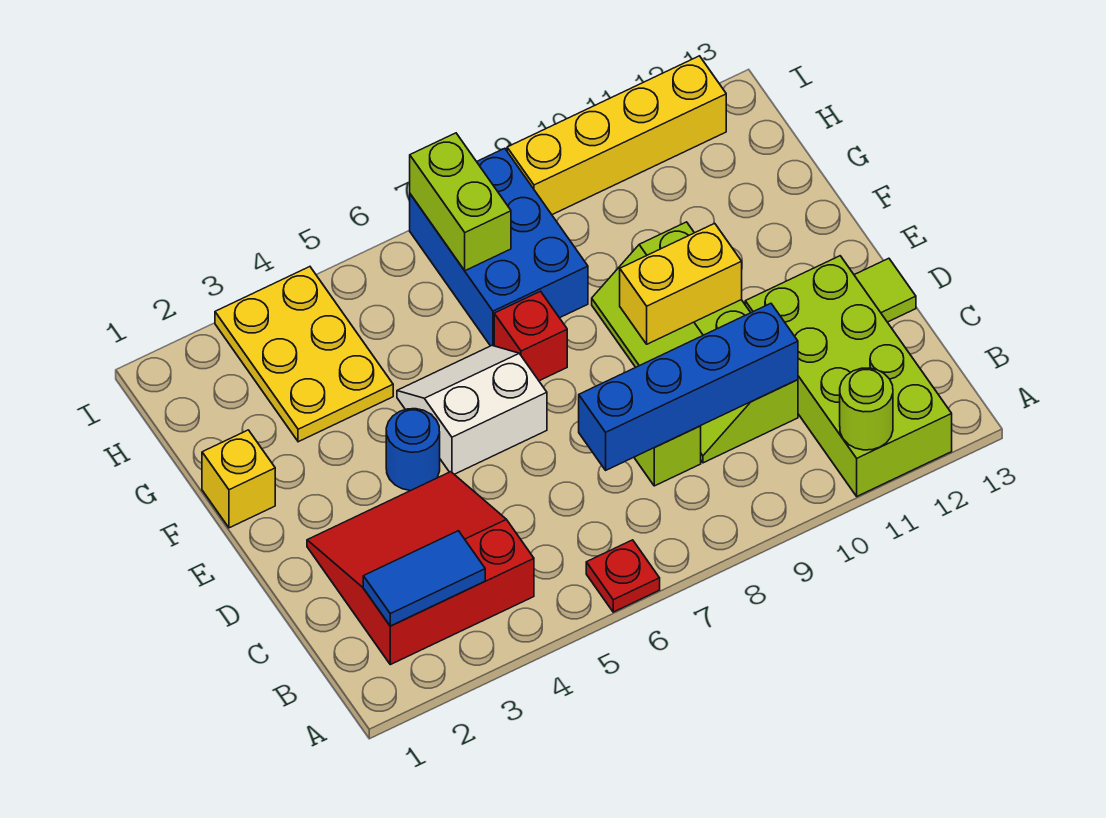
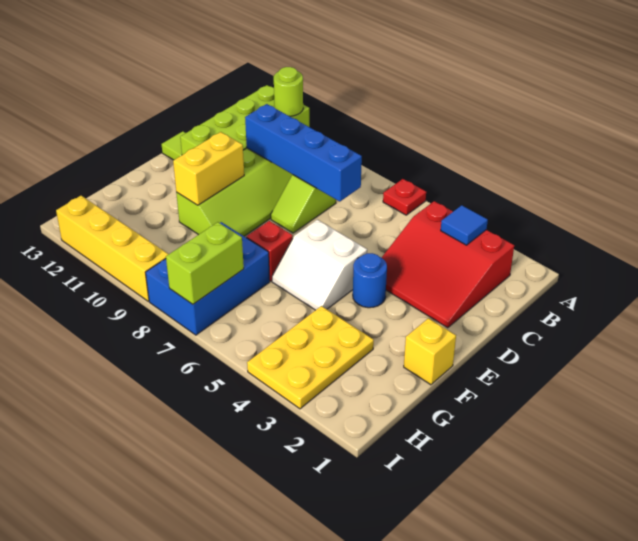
blue 1x2 tile [363,531,485,626] -> blue 1x1 tile [441,205,488,245]
yellow 1x2 brick [620,223,742,344] -> yellow 1x2 brick turned to [173,132,244,205]

